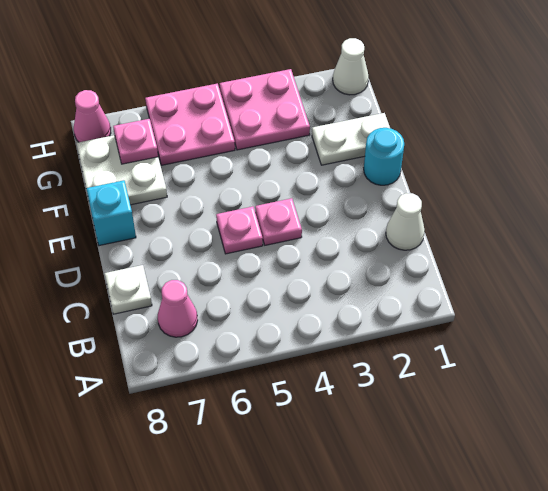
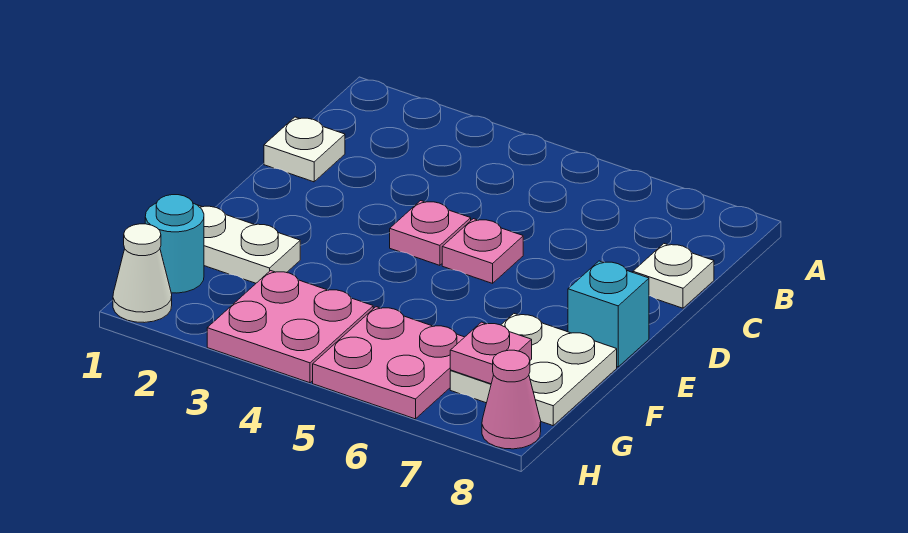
pink 1x1 cone [158,280,198,337] -> none
white 1x1 cone [386,193,425,250] -> white 1x1 plate [264,117,345,182]
cyan 1x1 round brick [364,128,404,185] -> cyan 1x1 round brick moved to [145,195,204,293]

